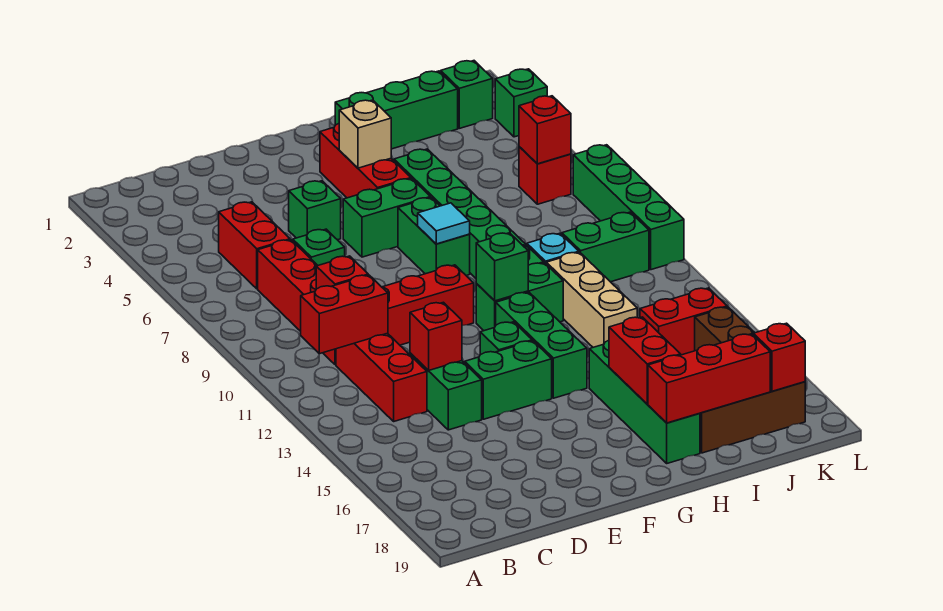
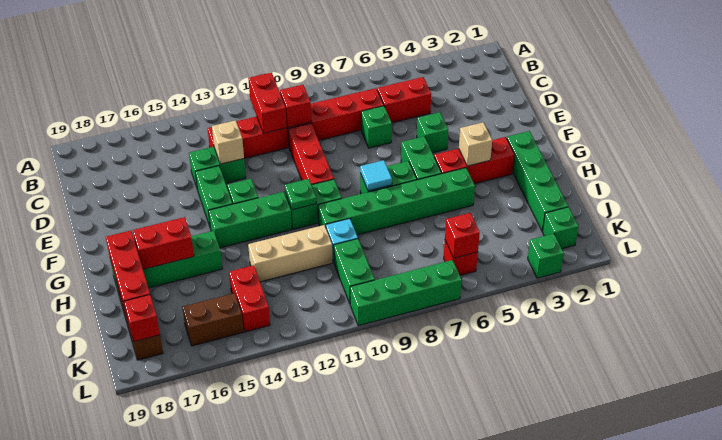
red 1x1 brick [410,302,462,370] -> tan 1x1 brick [212,120,244,164]
green 1x2 brick [476,263,563,331] -> green 1x2 brick turned to [285,179,342,229]
green 1x1 brick [476,233,528,301] -> green 1x1 plate [285,179,316,210]
green 1x3 brick [335,71,458,149] -> green 1x4 brick [507,131,568,231]

